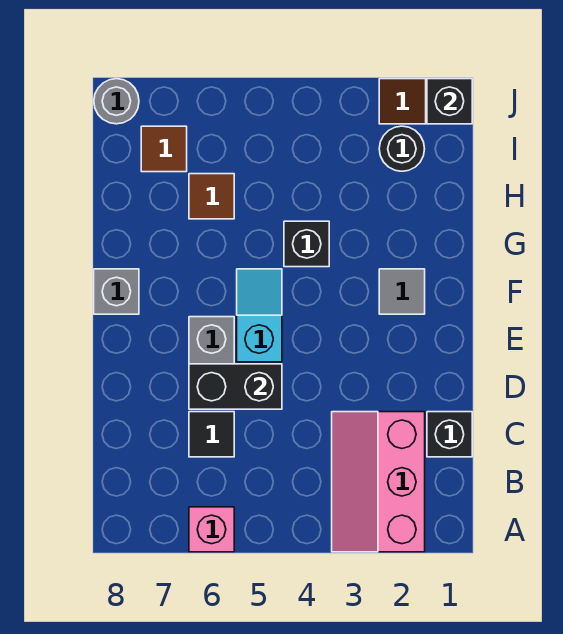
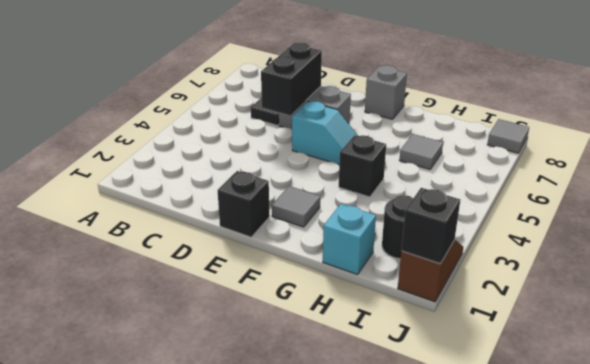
pink 2x3 slope [332,412,425,552] -> none
pink 1x1 brick [189,507,234,552] -> none
black 1x1 brick [427,412,472,457] -> black 1x1 brick moved to [217,171,270,237]
none -> cyan 1x1 brick [323,204,376,275]
brown 1x1 tile [189,174,234,219] -> grey 1x1 tile [399,134,443,169]
brown 1x1 tile [141,126,187,172] -> none
grey 1x1 round brick [94,79,139,124] -> grey 1x1 tile [487,119,529,153]

